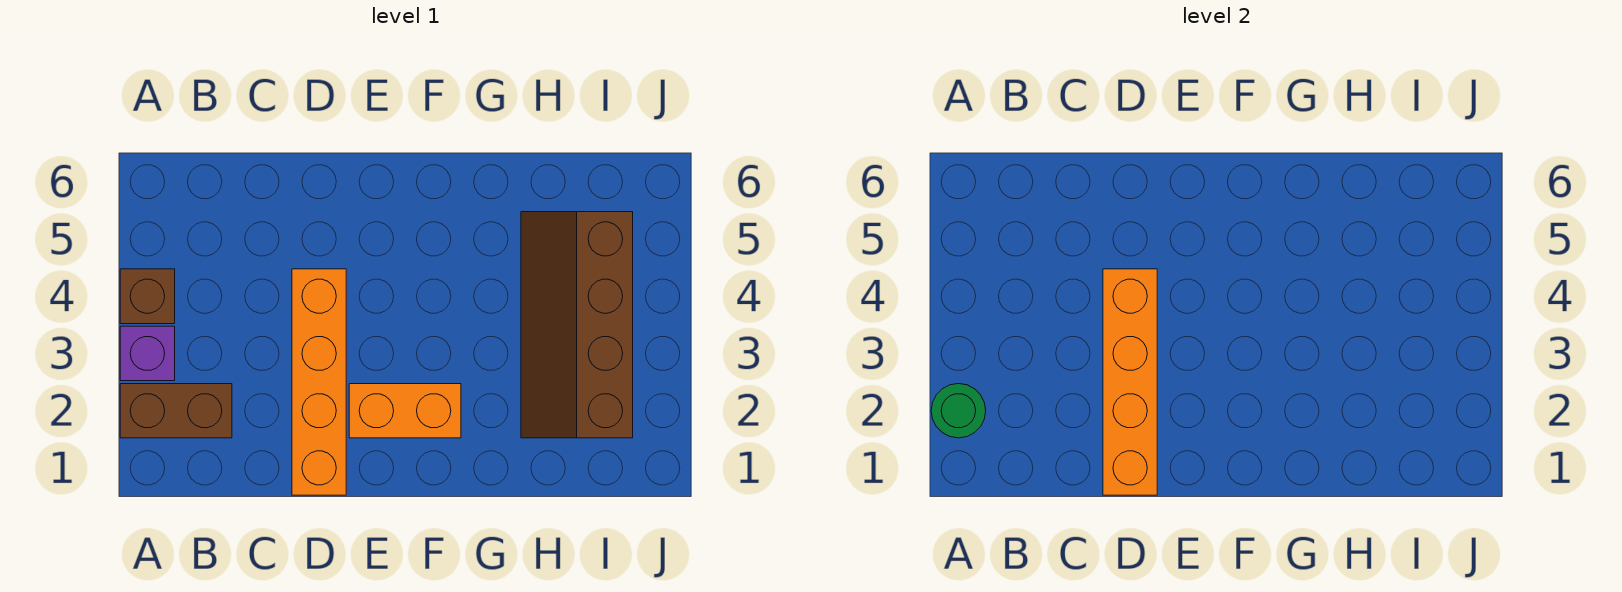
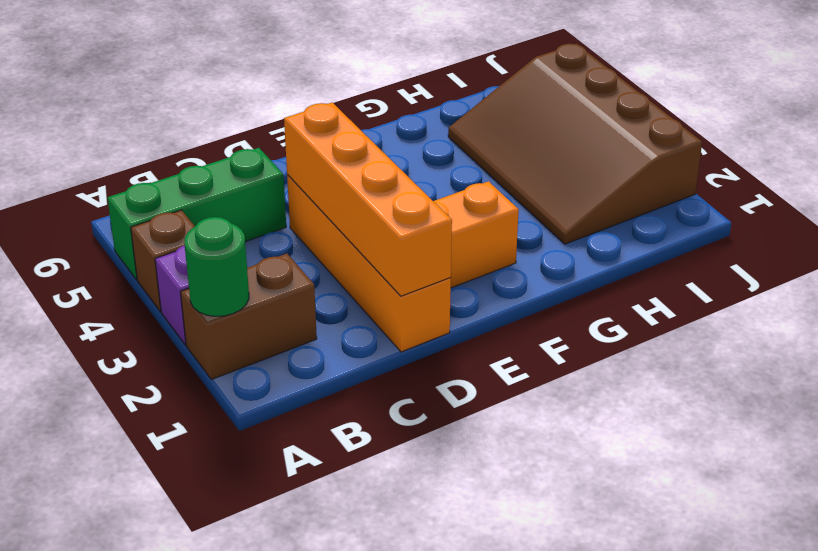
none -> green 1x3 brick [108,148,286,280]
brown 2x4 slope [521,212,633,438] -> brown 3x4 slope [448,44,702,244]

